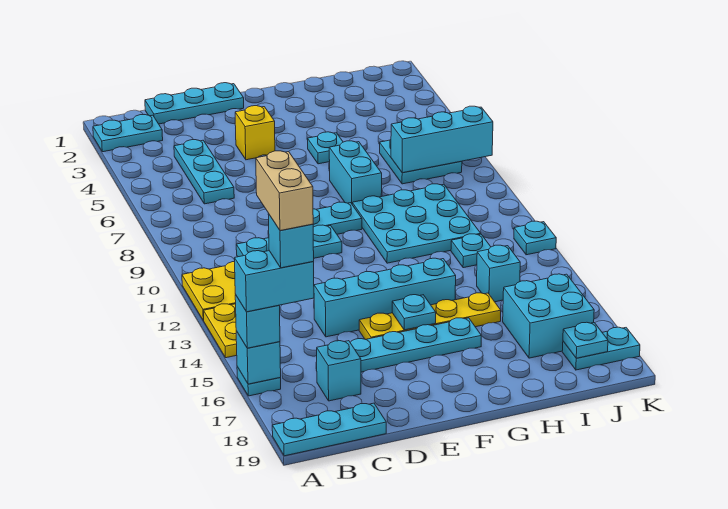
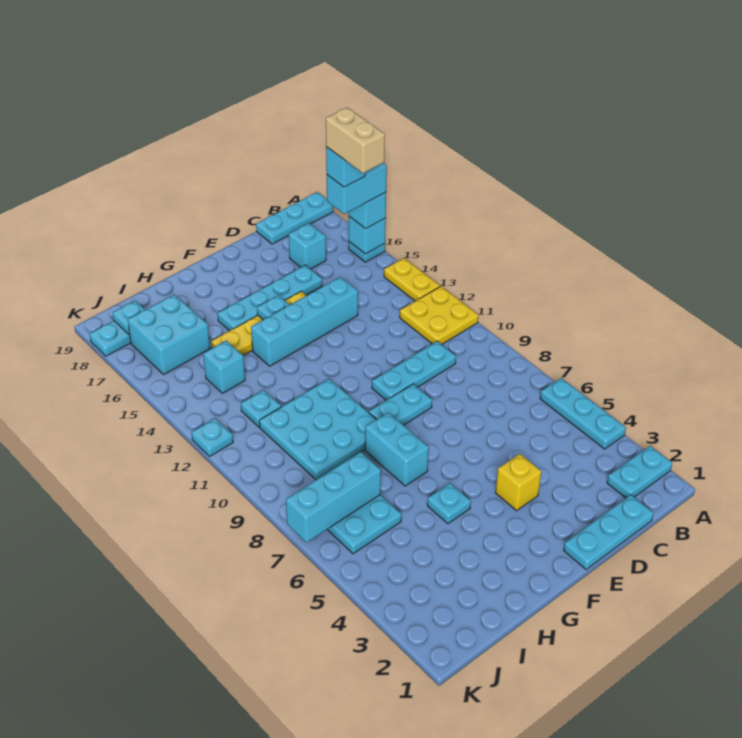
cyan 1x3 plate [174,140,234,204] -> cyan 1x3 plate moved to [540,378,626,449]

